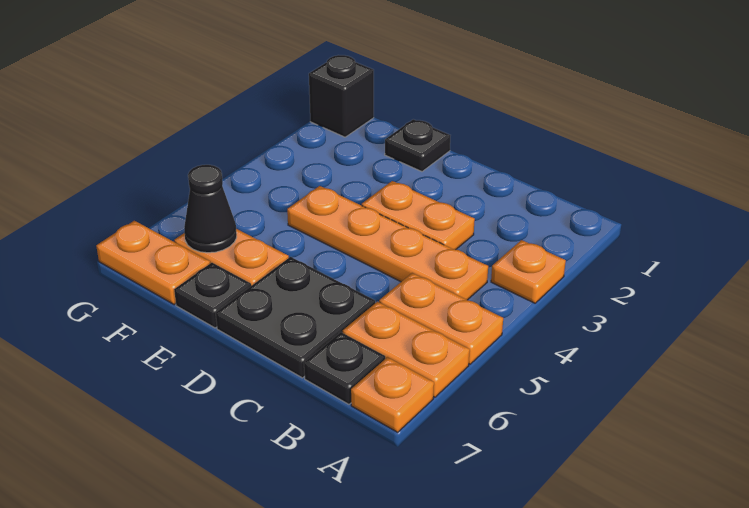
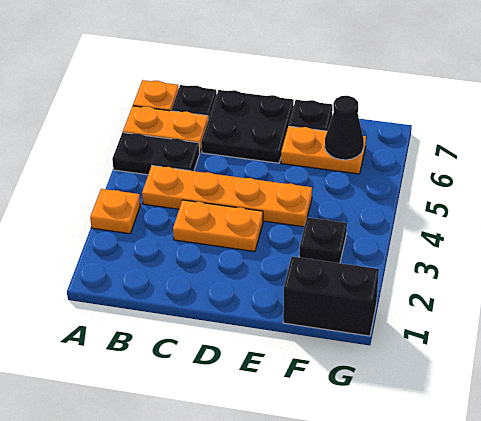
orange 1x2 plate [379,273,503,364] -> black 1x2 plate [112,133,200,175]
black 1x1 plate [385,119,450,172] -> black 1x1 plate moved to [299,217,347,263]
orange 1x2 plate [96,221,210,305] -> none
black 1x1 brick [309,55,374,137] -> black 1x2 brick [283,256,379,336]

